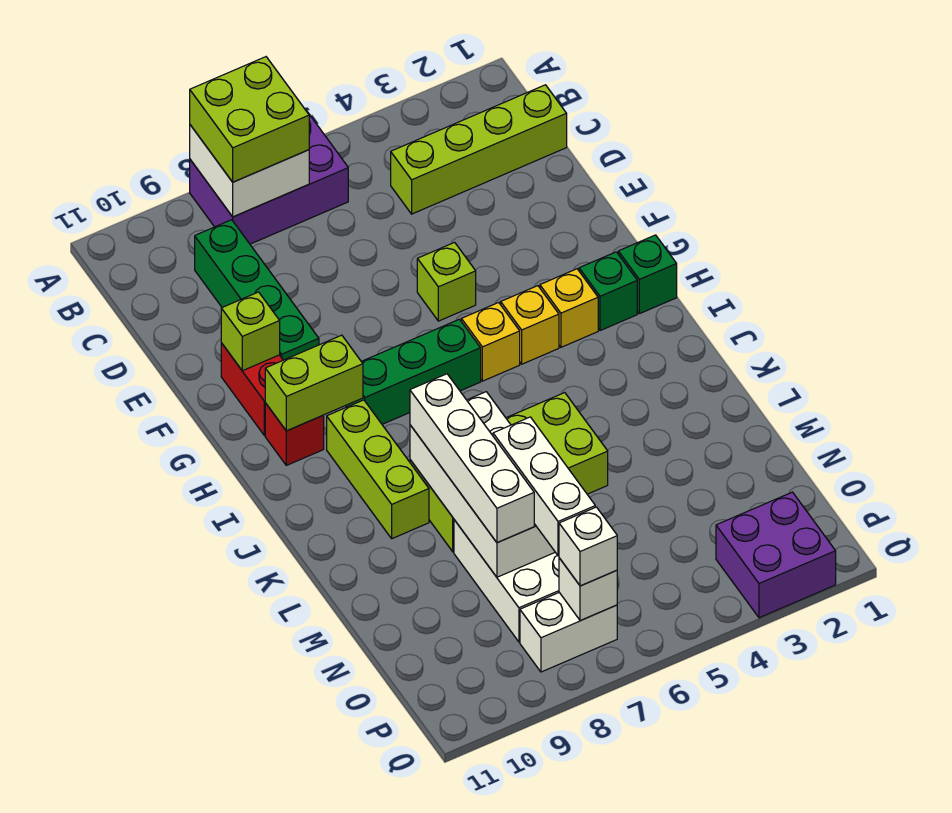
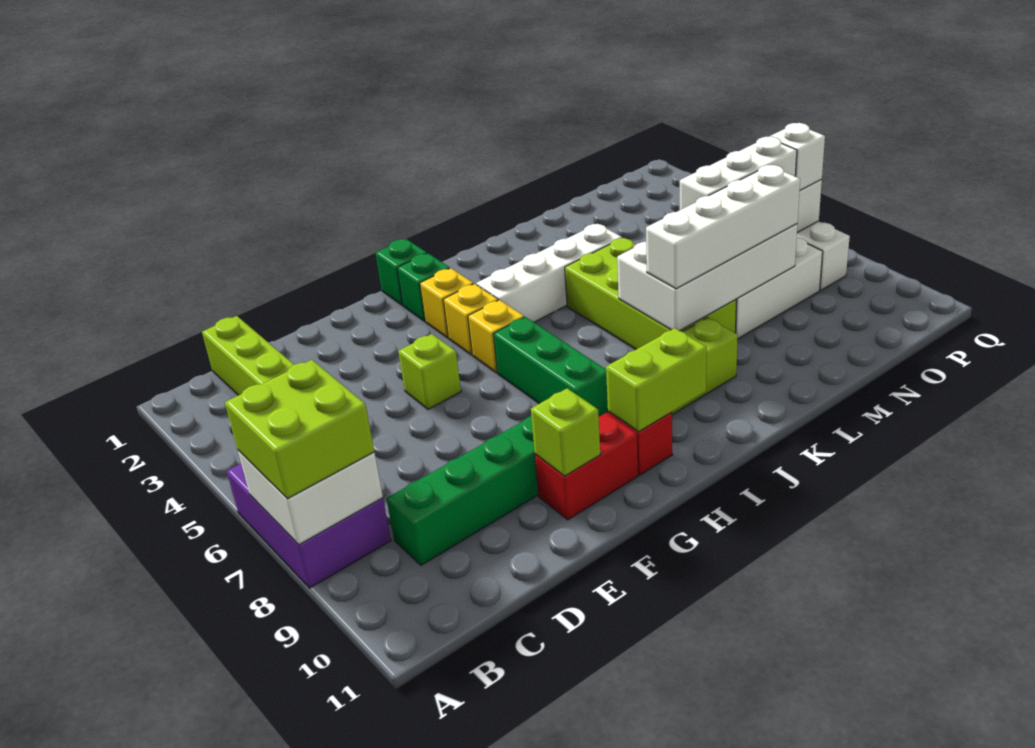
lime 1x2 brick [265,335,363,431] -> lime 1x2 brick turned to [606,328,707,432]
none -> white 1x4 brick [476,224,622,322]
purple 2x2 brick [716,492,836,618] -> none

